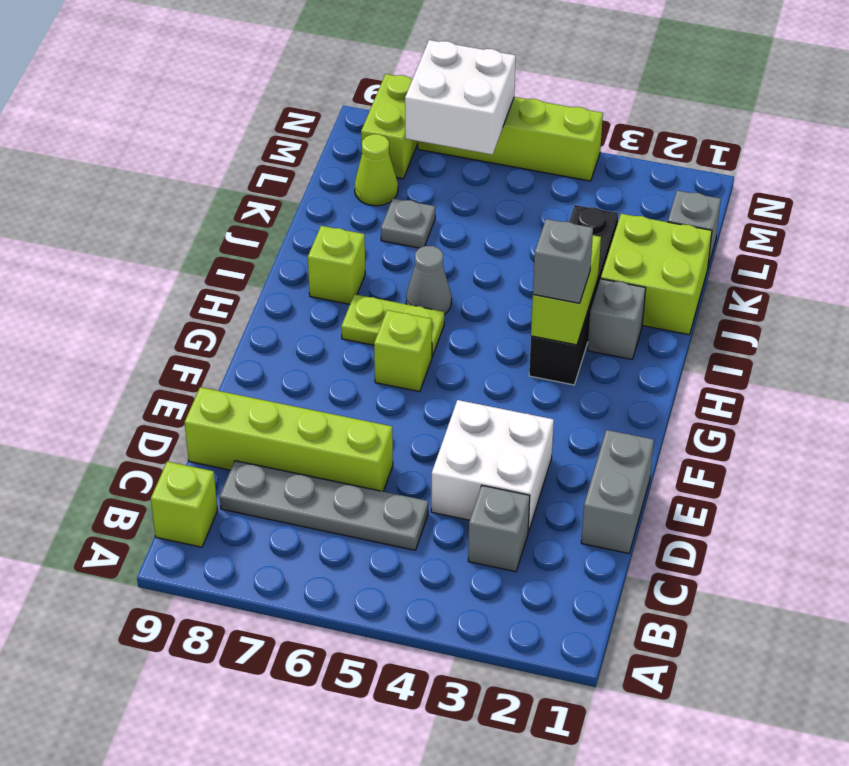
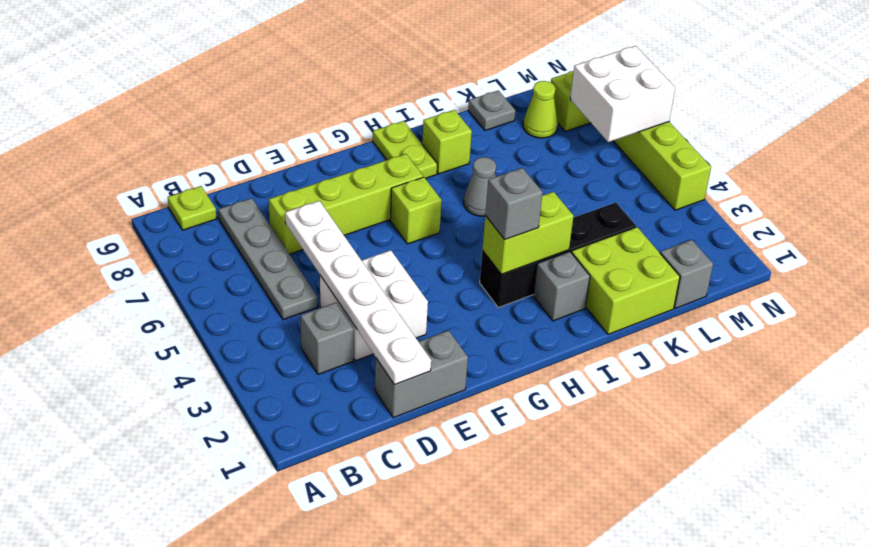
lime 1x1 brick [151,462,218,547] -> lime 1x1 plate [168,186,216,230]
none -> white 1x6 plate [285,201,431,385]
lime 1x4 brick [185,387,393,491] -> lime 1x4 brick turned to [269,154,423,254]
lime 1x2 plate [341,294,444,357] -> lime 1x2 plate moved to [373,121,438,178]
grey 1x1 plate [381,198,435,248] -> grey 1x1 plate moved to [468,90,516,130]

